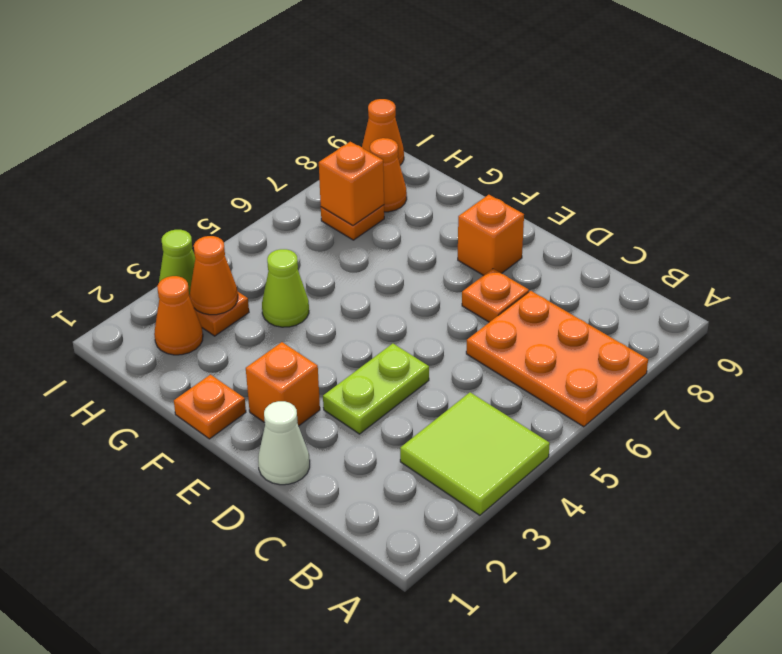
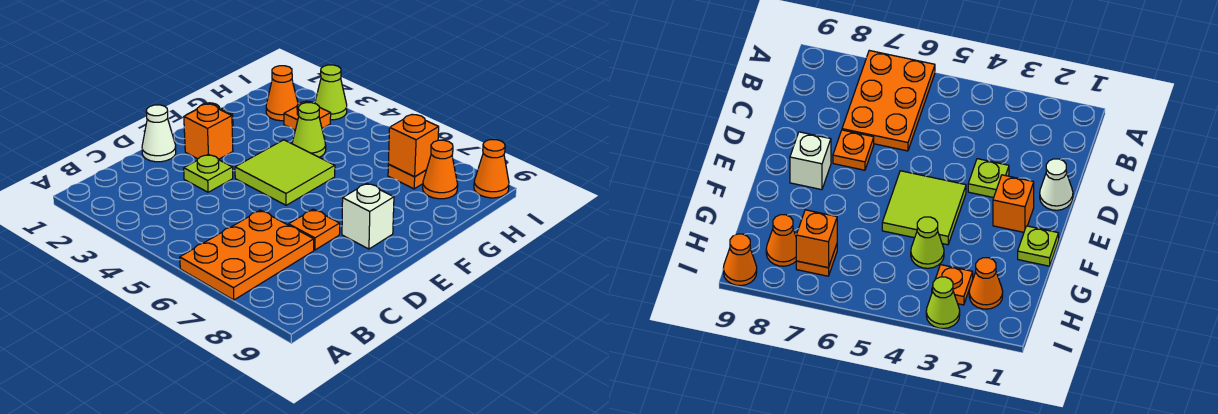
lime 2x2 tile [400,392,550,515] -> lime 2x2 tile moved to [235,140,335,205]
lime 1x2 plate [323,344,429,434] -> lime 1x1 plate [184,154,233,192]
orange 1x1 brick [458,195,524,275] -> white 1x1 brick [342,183,394,249]
orange 1x1 plate [174,375,246,439] -> lime 1x1 plate [1018,226,1059,266]
orange 1x1 cone [190,236,238,315] -> none

